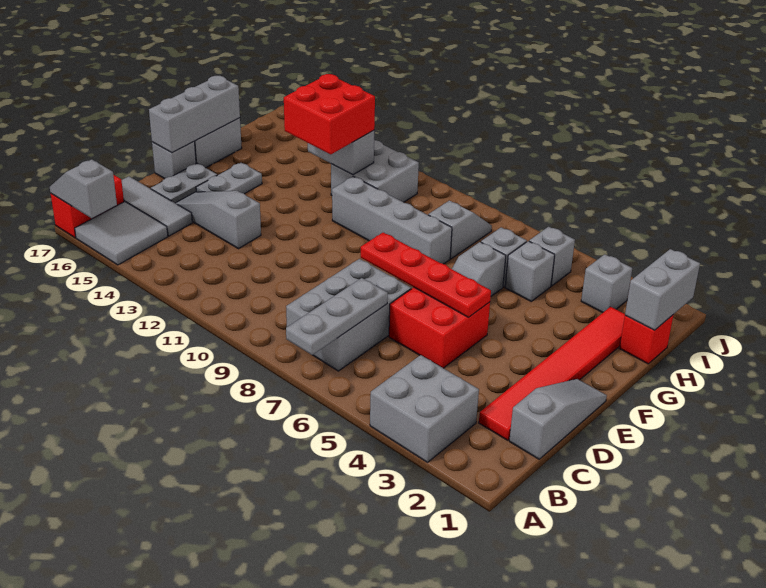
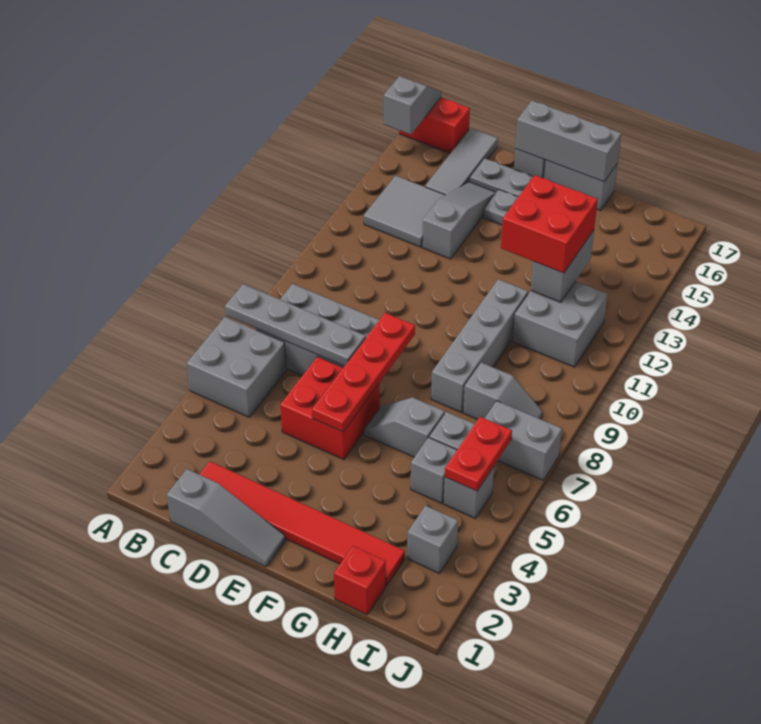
grey 2x2 brick [370,355,479,462] -> grey 2x2 brick moved to [187,317,286,417]
grey 1x3 plate [286,278,388,355] -> grey 1x4 plate [225,284,366,366]
grey 2x2 tile [75,202,168,265] -> grey 2x2 tile moved to [364,176,445,247]
grey 1x2 brick [625,249,700,330] -> grey 1x2 brick moved to [485,401,562,480]
none -> red 1x2 plate [445,417,512,491]

